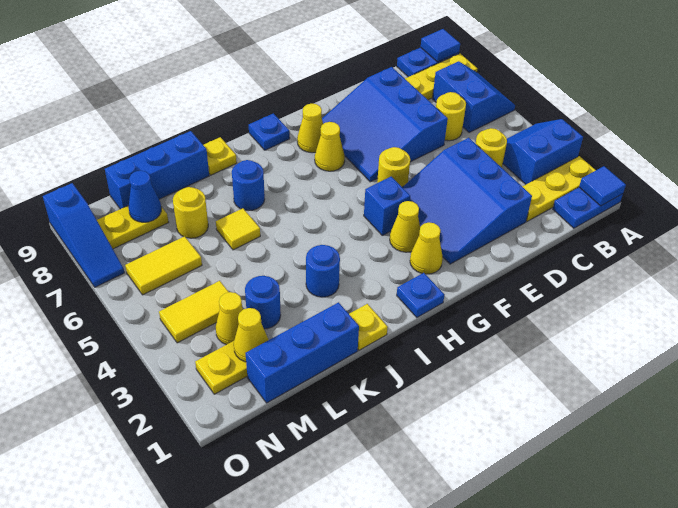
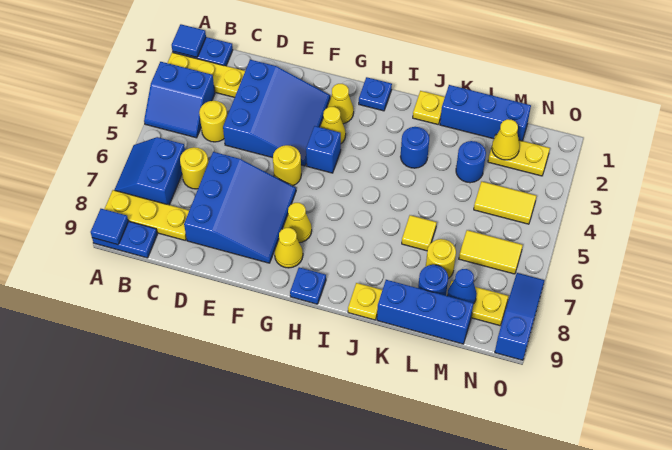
blue 1x1 round brick [232,160,265,211] -> blue 1x1 round brick moved to [418,265,448,296]
yellow 1x1 cone [216,292,243,345] -> none

